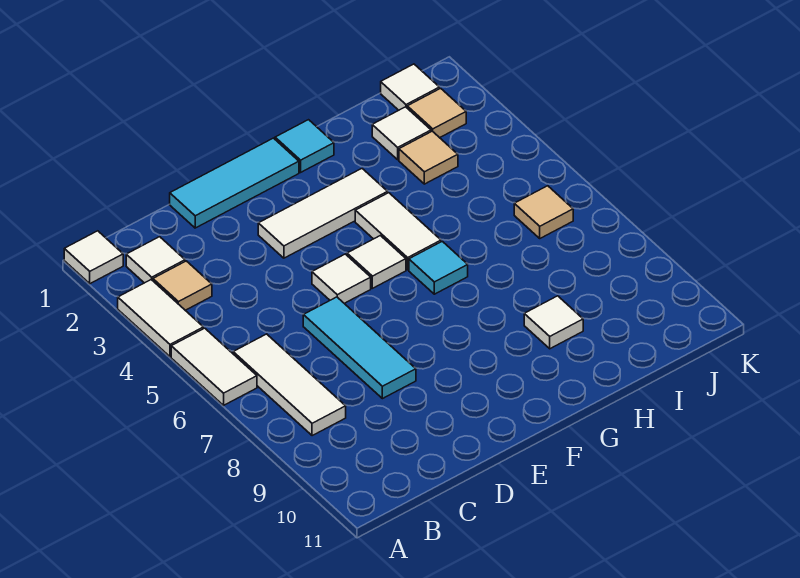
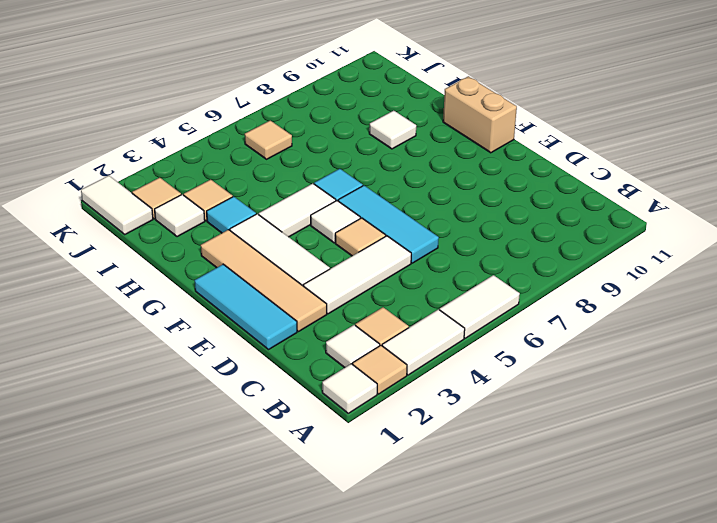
none -> tan 1x1 tile [353,345,407,394]
white 1x3 tile [233,334,346,436] -> white 1x3 tile moved to [304,236,411,314]
none -> tan 1x4 tile [201,230,327,332]
cyan 1x3 tile [303,297,416,399] -> cyan 1x3 tile turned to [338,186,439,263]
white 1x1 tile [312,254,371,303] -> tan 1x1 tile [335,218,386,256]
none -> tan 1x2 brick [443,76,517,153]
cyan 1x1 tile [275,120,334,172] -> cyan 1x1 tile moved to [207,196,256,233]
white 1x1 tile [381,64,439,110] -> white 1x2 tile [81,176,153,234]

